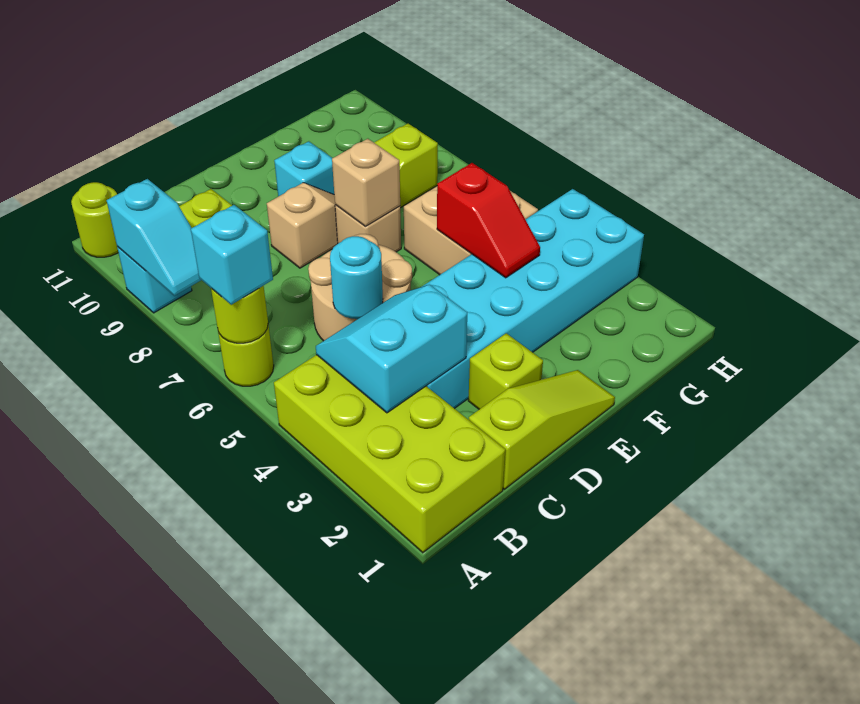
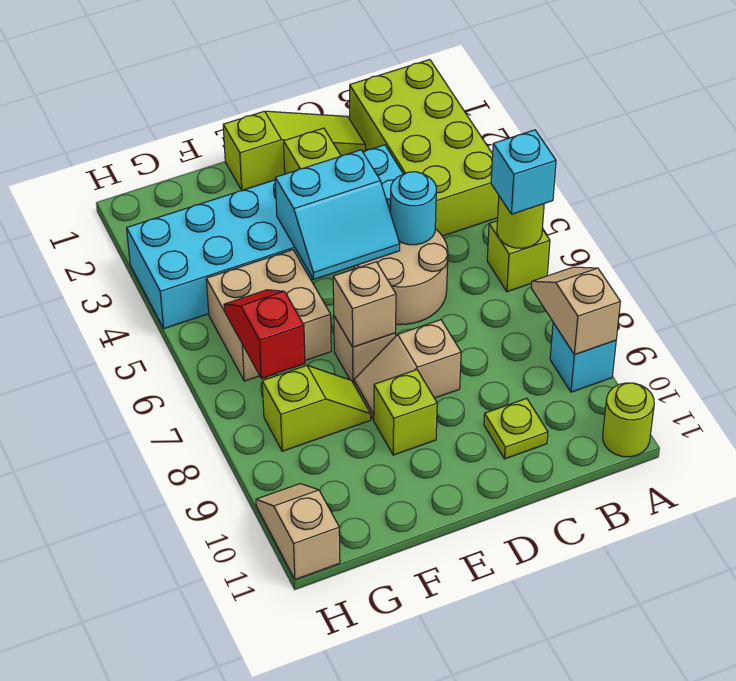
lime 1x1 round brick [218,325,274,386] -> lime 1x1 brick [487,221,550,292]
cyan 1x2 slope [107,179,201,296] -> tan 1x2 slope [531,267,620,355]
cyan 2x2 slope [316,285,467,413] -> cyan 2x2 slope moved to [275,150,400,279]
lime 1x3 slope [469,370,615,489] -> lime 1x3 slope turned to [223,111,365,190]
cyan 1x1 brick [274,141,334,196] -> lime 1x1 brick [374,370,437,455]
red 1x2 slope [437,163,540,278] -> red 1x2 slope moved to [224,290,305,378]
none -> tan 1x2 slope [256,484,340,580]

